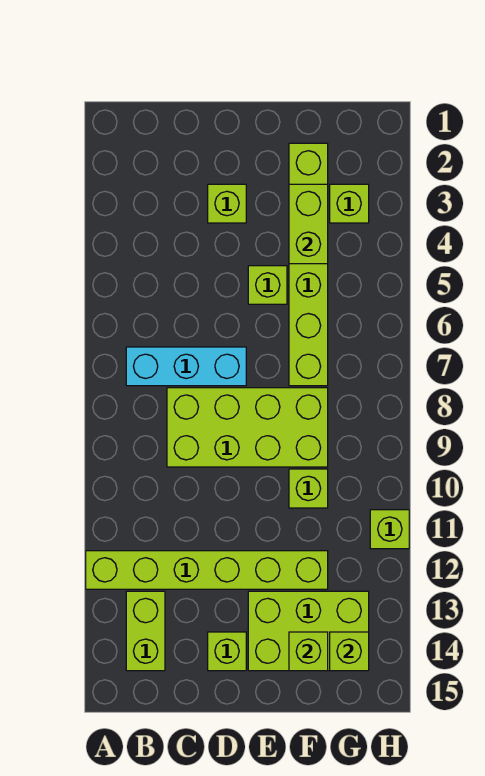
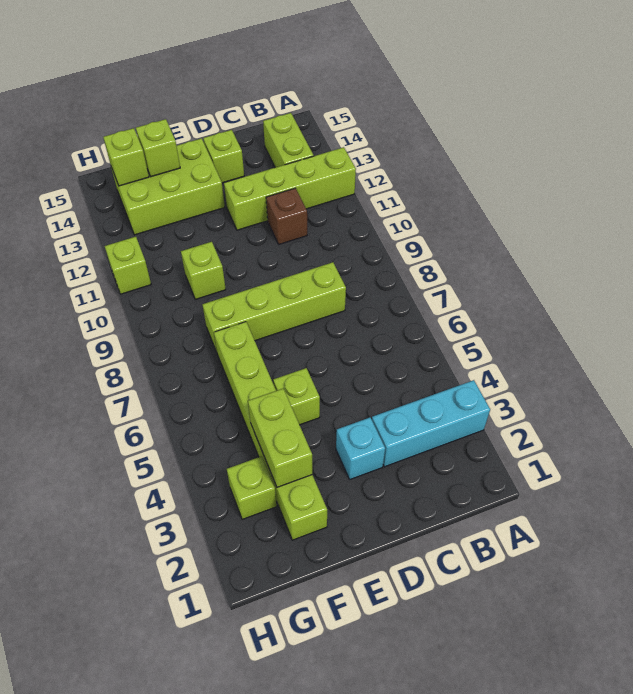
lime 1x6 brick [86,551,328,589] -> lime 1x4 brick [224,147,356,230]
cyan 1x3 brick [126,347,246,386] -> cyan 1x3 brick moved to [372,380,490,467]
lime 2x4 brick [167,388,328,467] -> lime 1x4 brick [202,262,346,352]
none -> brown 1x1 brick [266,188,307,244]
lime 1x1 brick [208,184,246,223] -> cyan 1x1 brick [336,418,385,479]

